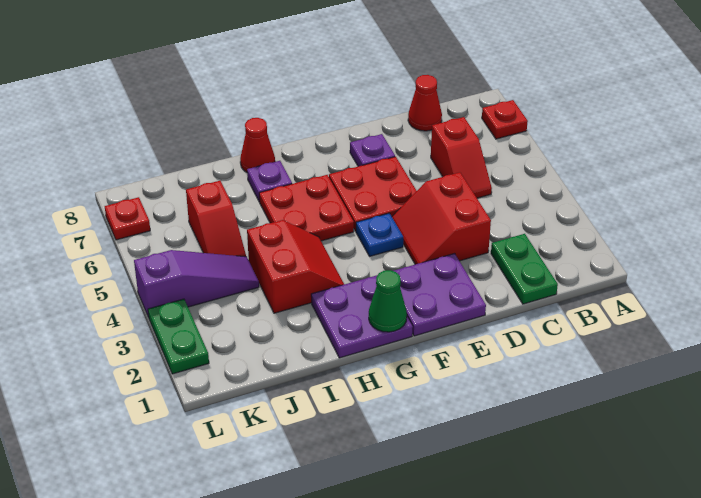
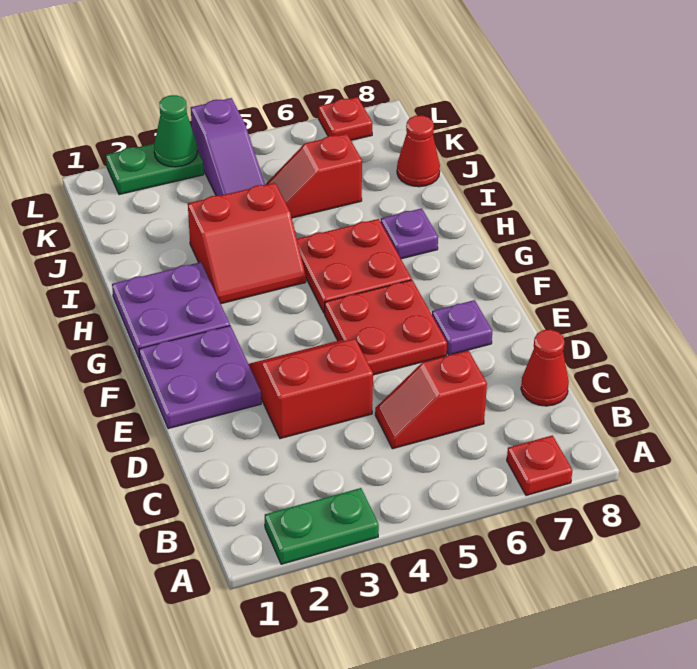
green 1x2 plate [491,234,558,304] -> green 1x2 plate moved to [265,488,379,564]
blue 1x1 plate [356,213,403,256] -> none
green 1x1 cone [369,270,407,332] -> green 1x1 cone moved to [154,95,197,167]
red 1x1 cone [240,118,275,172] -> red 1x1 cone moved to [397,115,440,187]

